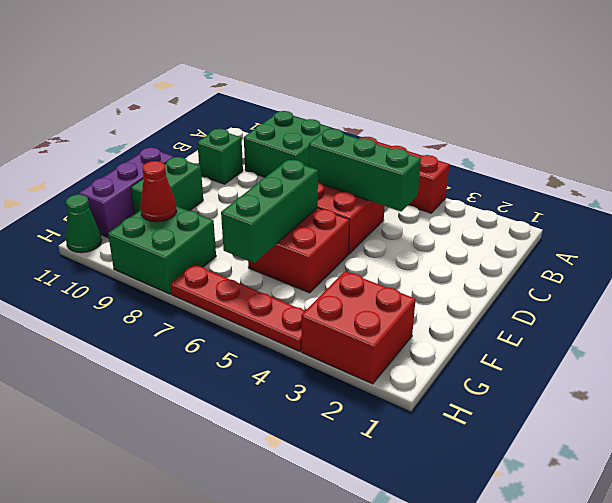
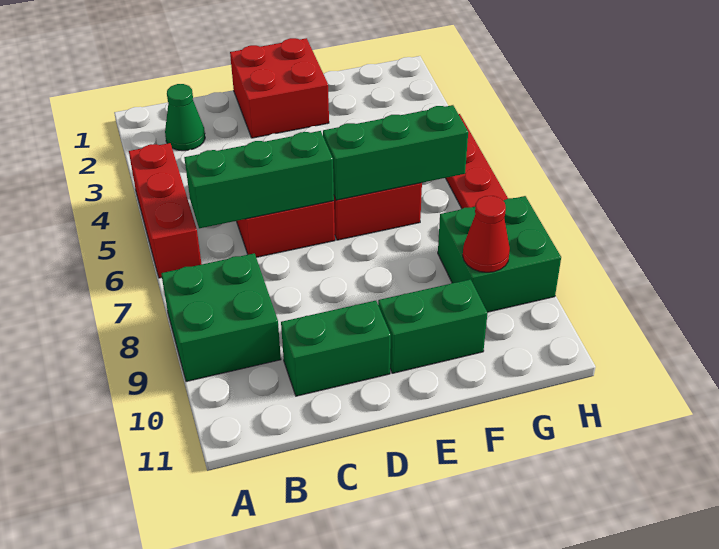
green 1x3 brick [309,129,421,212] -> green 1x3 brick turned to [184,131,334,228]
green 1x1 brick [197,129,243,184] -> green 1x2 brick [281,301,391,396]
purple 1x3 brick [79,148,174,238] -> none
red 2x2 brick [301,271,416,384] -> red 2x2 brick moved to [230,38,329,138]
green 1x1 cone [66,194,102,253] -> green 1x1 cone moved to [165,84,205,151]

